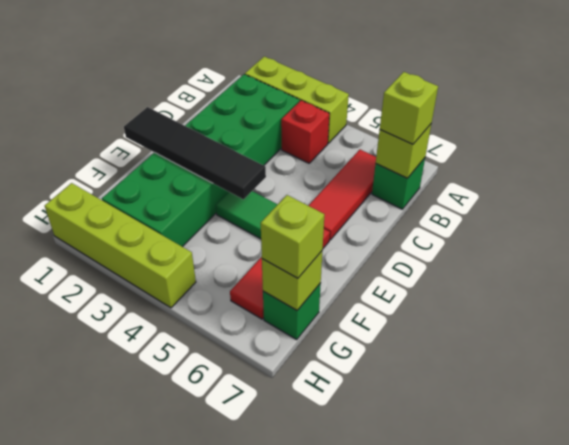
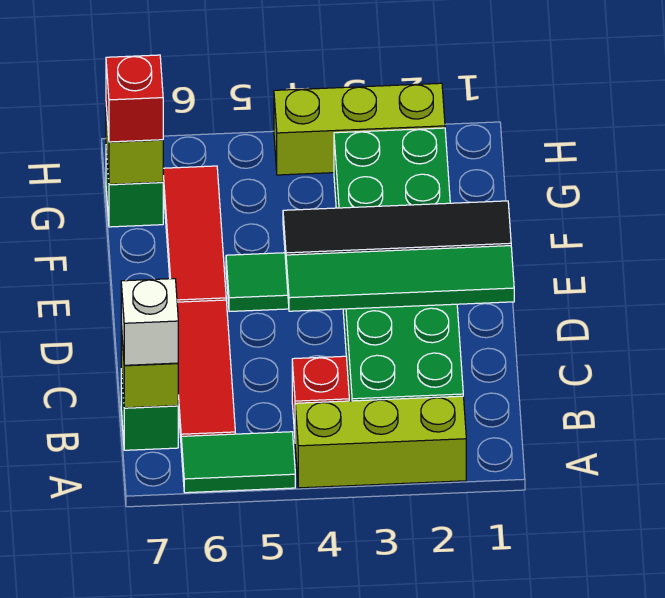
none -> green 1x2 tile [181,432,295,493]
lime 1x1 brick [380,72,438,144] -> white 1x1 brick [121,279,178,365]
none -> green 1x4 tile [286,246,514,311]
lime 1x1 brick [261,195,324,278] -> red 1x1 brick [106,55,163,142]
lime 1x4 brick [45,183,196,308] -> lime 1x3 brick [274,83,445,175]

